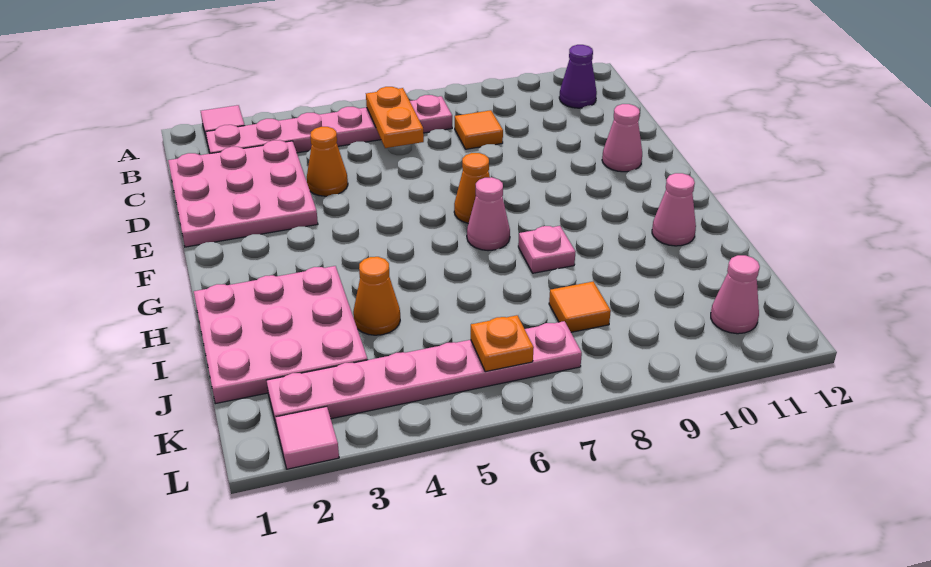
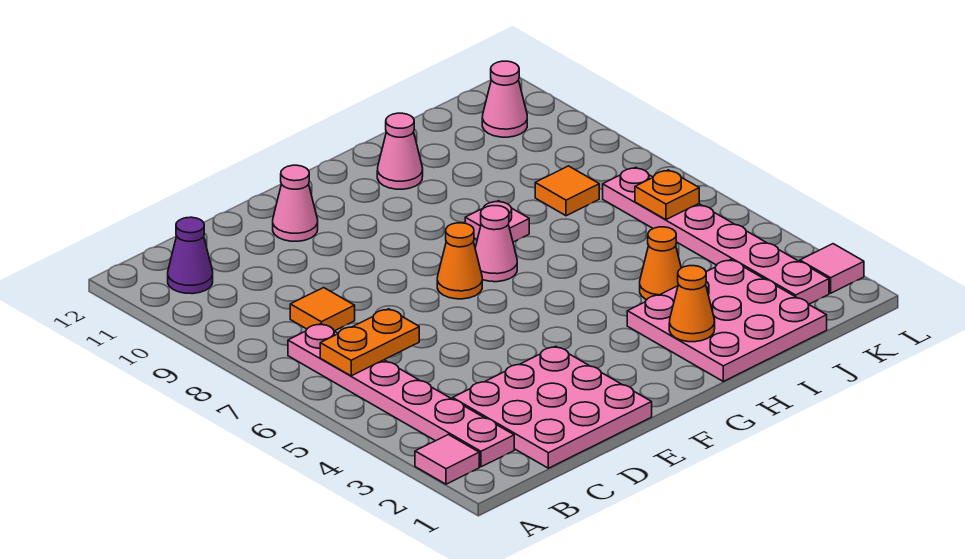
orange 1x1 cone [307,127,348,196] -> orange 1x1 cone moved to [669,266,715,342]

